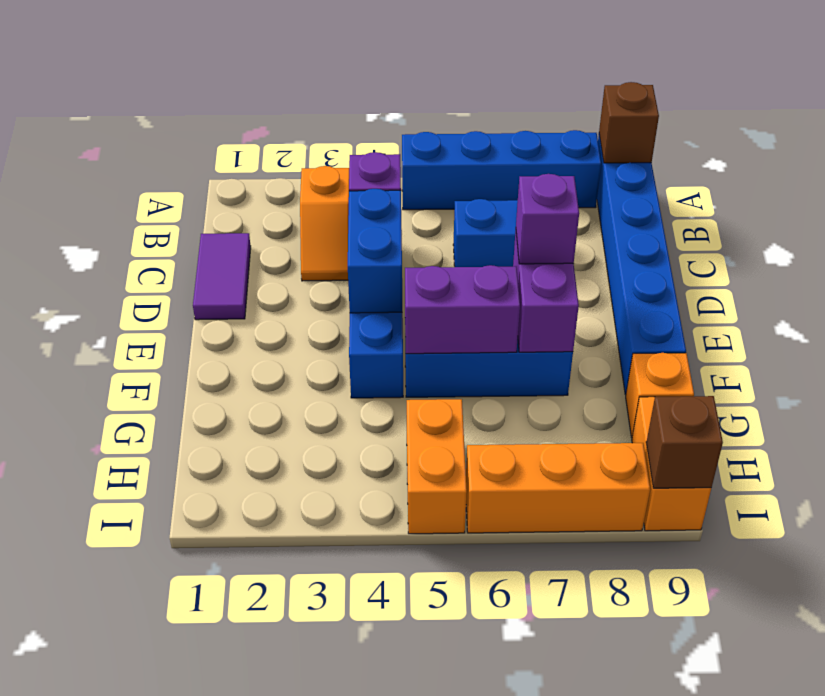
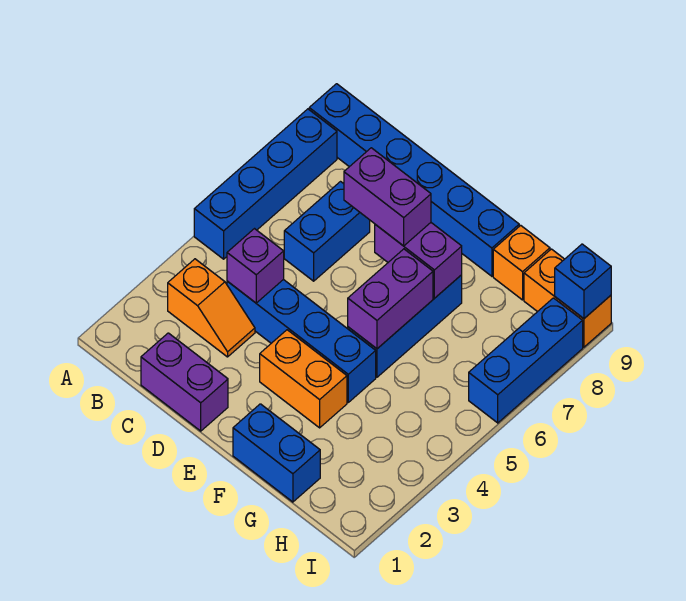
brown 1x1 brick [599,82,659,163] -> none
purple 1x2 tile [193,233,251,320] -> purple 1x2 brick [141,333,228,431]
blue 1x2 brick [348,189,402,313] -> blue 1x2 brick moved to [233,404,320,502]
purple 1x1 brick [516,174,579,264] -> purple 1x2 brick [344,148,431,246]
orange 1x2 brick [407,399,467,534] -> orange 1x2 brick moved to [260,330,347,428]
orange 1x3 brick [466,443,650,533] -> blue 1x3 brick [469,298,583,423]
brown 1x1 brick [646,396,723,488] -> blue 1x1 brick [555,244,611,319]

